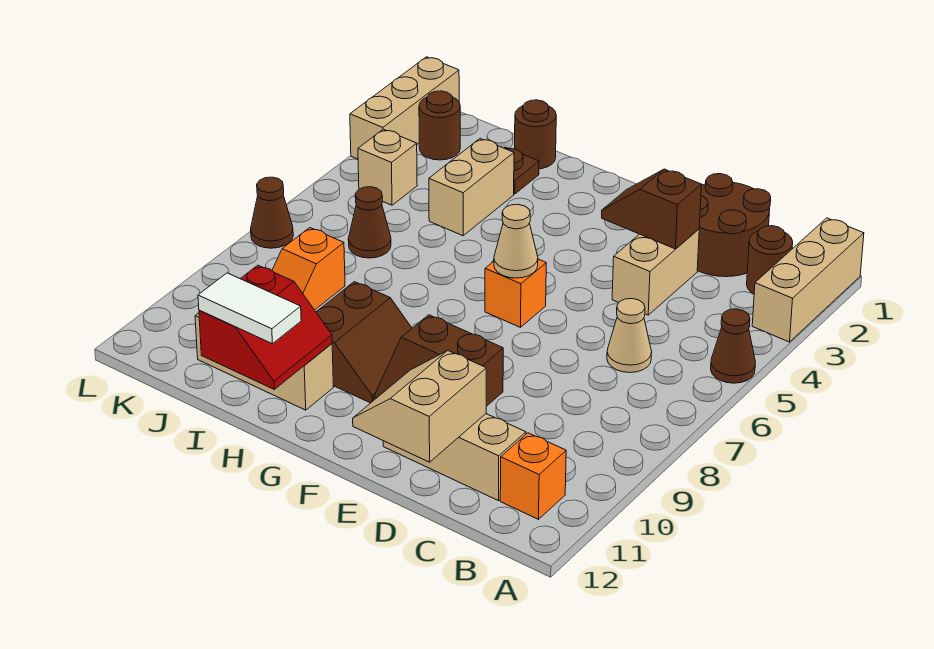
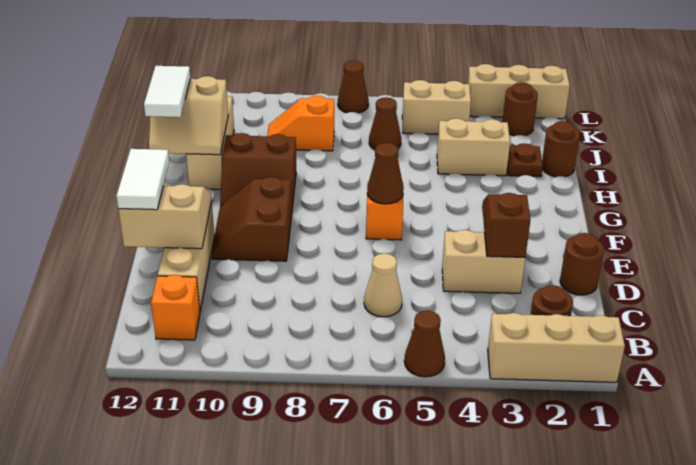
brown 2x2 round brick [697,174,771,277] -> brown 1x1 round brick [560,233,604,295]
none -> white 1x2 tile [116,149,169,210]
tan 1x1 cone [494,204,538,278] -> brown 1x1 cone [367,143,404,204]
red 2x2 slope [199,265,332,389] -> tan 2x2 slope [149,76,228,155]
tan 1x1 brick [358,129,417,205] -> tan 1x2 brick [402,80,471,134]

